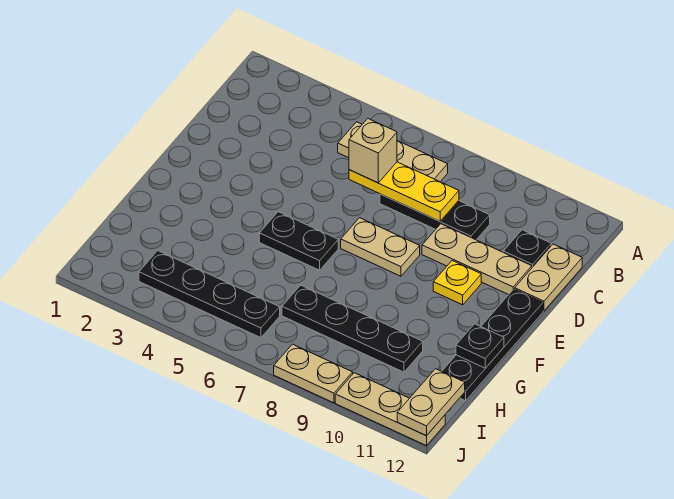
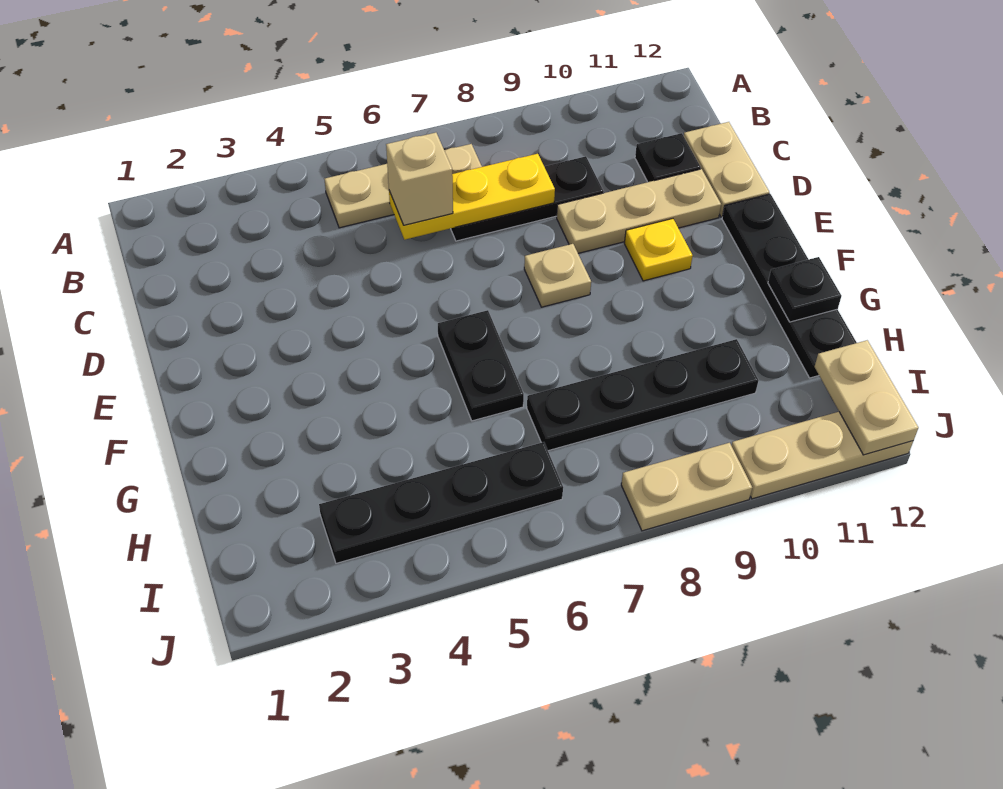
tan 1x2 plate [341,218,420,276] -> tan 1x1 plate [524,244,591,307]
black 1x2 plate [259,212,338,270] -> black 1x2 plate turned to [438,310,524,421]

